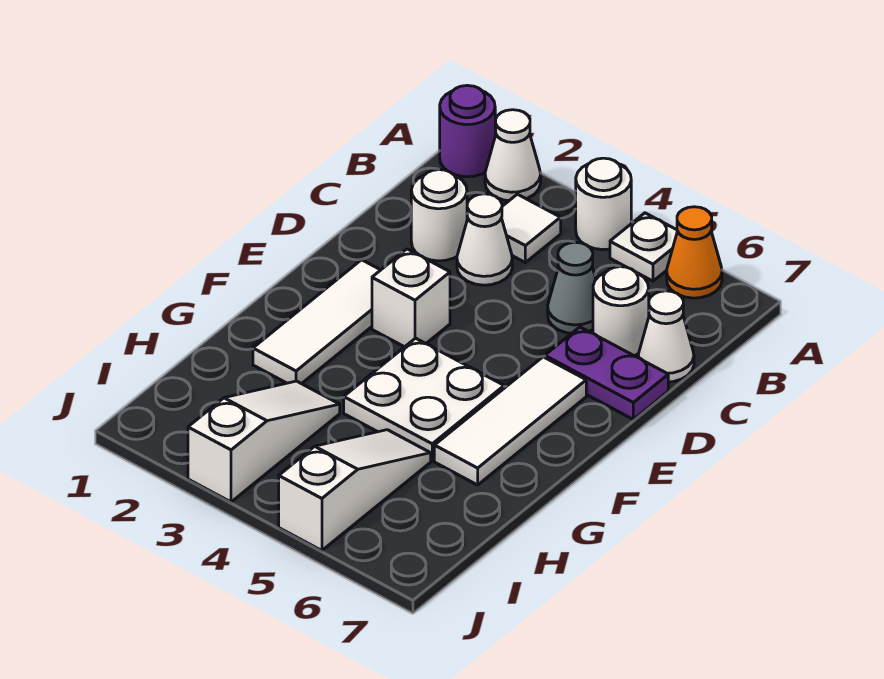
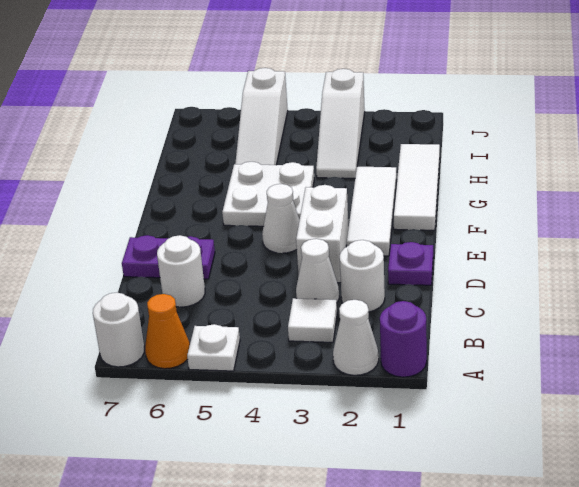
white 1x1 round brick [576,158,631,250] -> white 1x1 round brick moved to [93,293,144,367]
grey 1x1 cone [548,242,596,333] -> none
white 1x1 cone [638,291,694,382] -> white 1x1 cone moved to [262,184,300,253]
none -> purple 1x1 plate [388,242,433,285]
white 1x1 brick [372,249,450,347] -> white 1x2 brick [296,185,349,283]
white 1x3 tile [434,357,586,485] -> white 1x3 tile moved to [394,144,440,230]

